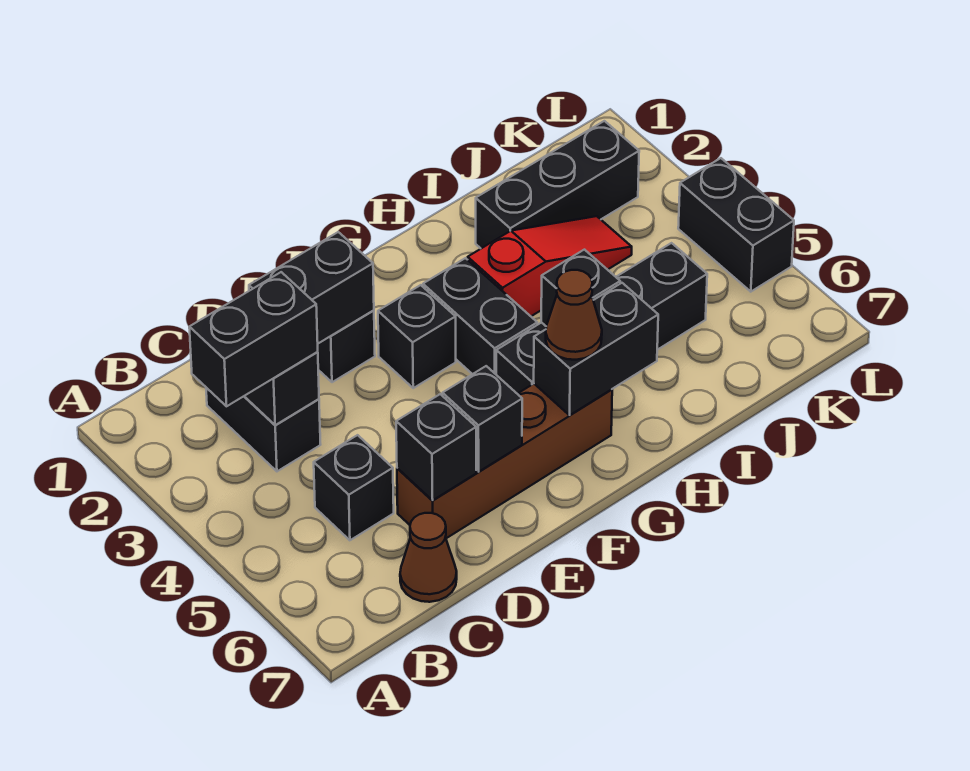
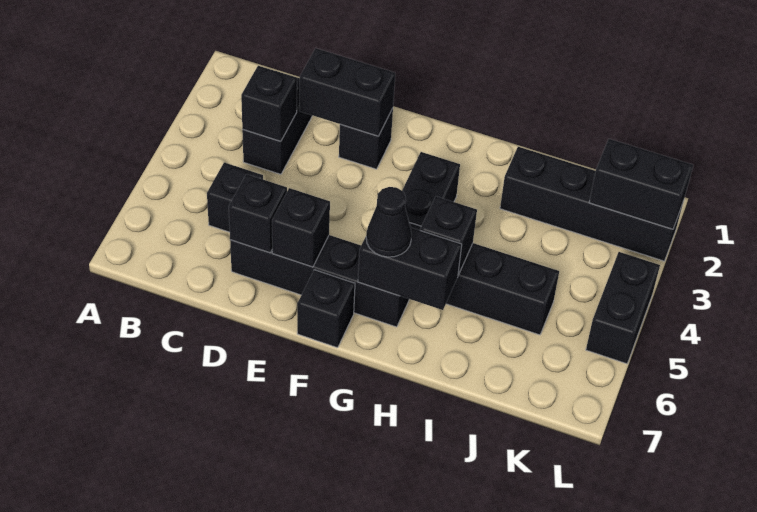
black 1x2 brick [189,272,318,406] -> black 1x2 brick moved to [589,139,693,229]
brown 1x1 cone [400,513,457,602] -> none
brown 1x4 brick [397,384,612,538] -> black 1x4 brick [230,235,409,327]
black 1x1 brick [378,285,456,388] -> black 1x1 brick moved to [297,270,355,348]
brown 1x1 cone [546,270,602,360] -> black 1x1 cone [366,187,412,257]
red 1x3 slope [468,216,632,316] -> none
black 1x3 brick [476,121,639,248] -> black 1x4 brick [500,147,683,261]

